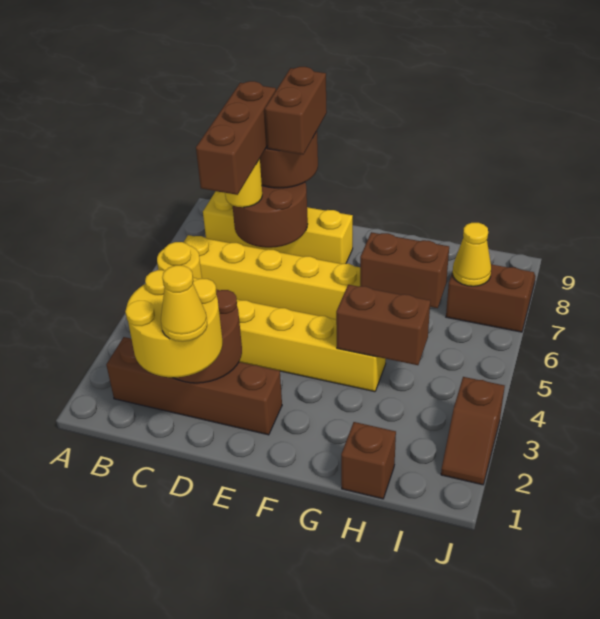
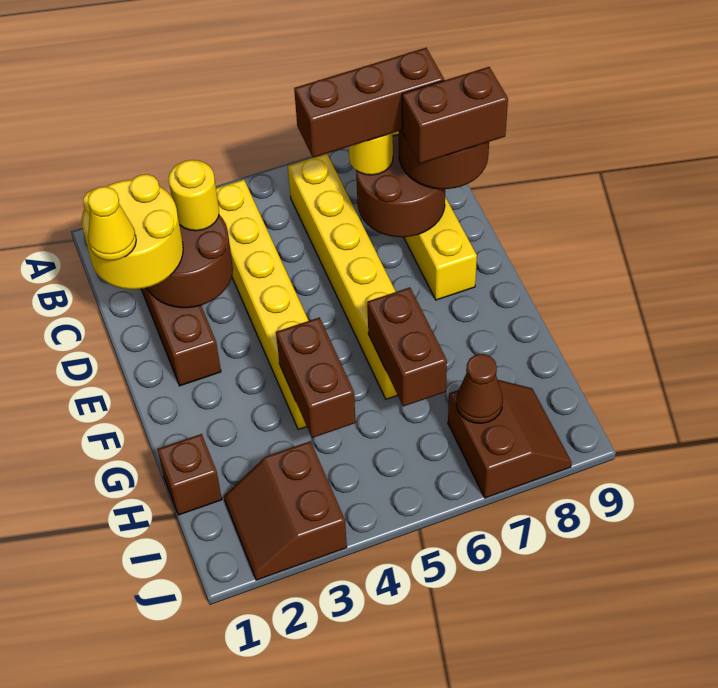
yellow 1x1 cone [453,223,491,286] -> brown 1x1 cone [456,354,503,423]
brown 1x2 slope [441,377,505,485] -> brown 2x2 slope [224,441,347,580]

